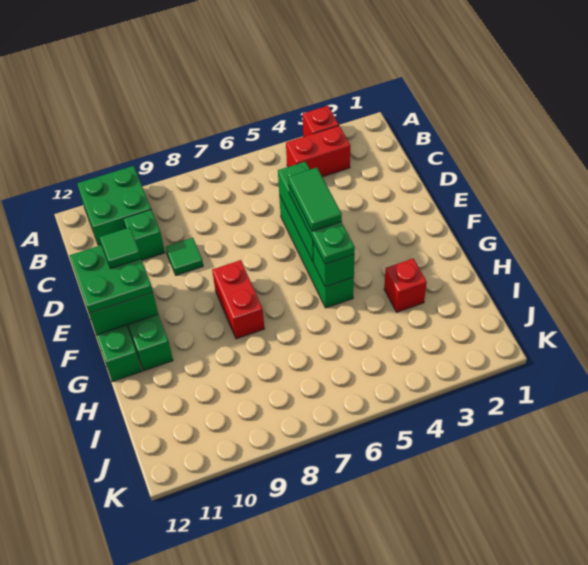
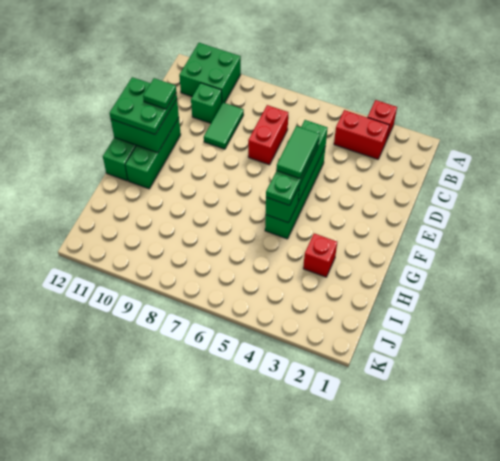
green 1x1 tile [165,238,203,275] -> green 1x2 tile [204,103,244,149]
red 1x2 brick [212,260,265,339] -> red 1x2 brick moved to [248,105,288,165]

